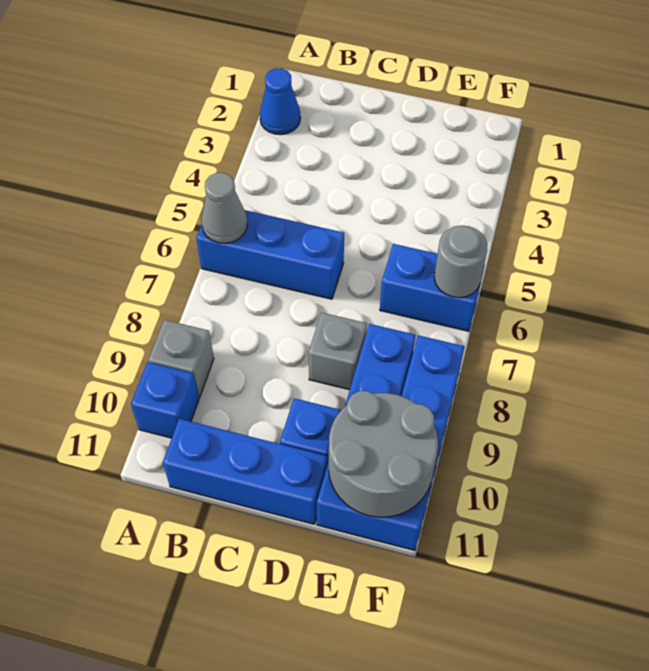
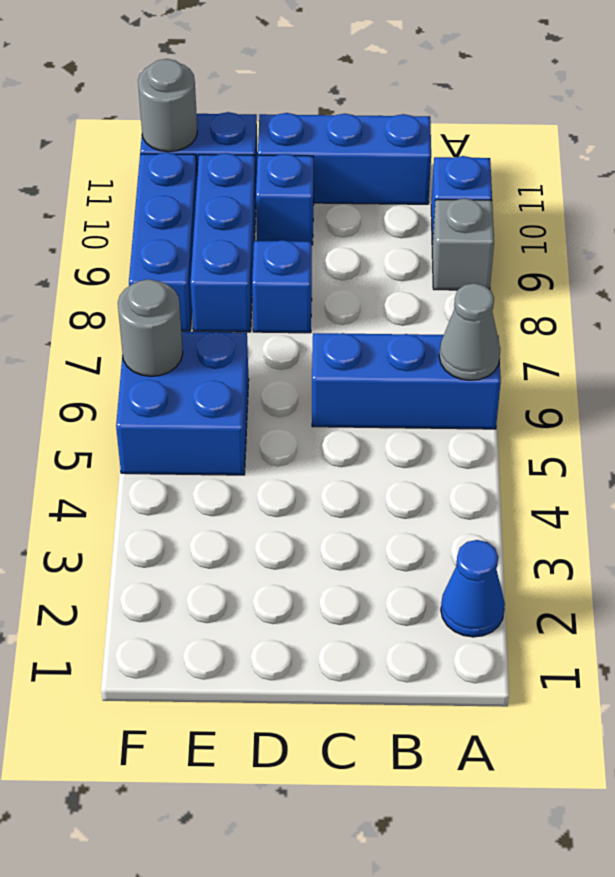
grey 1x1 brick [308,312,367,390] -> blue 1x1 brick [252,240,312,333]
blue 1x2 brick [380,244,485,331] -> blue 2x2 brick [116,332,249,475]
grey 2x2 round brick [329,391,438,517] -> grey 1x1 round brick [138,59,197,152]

